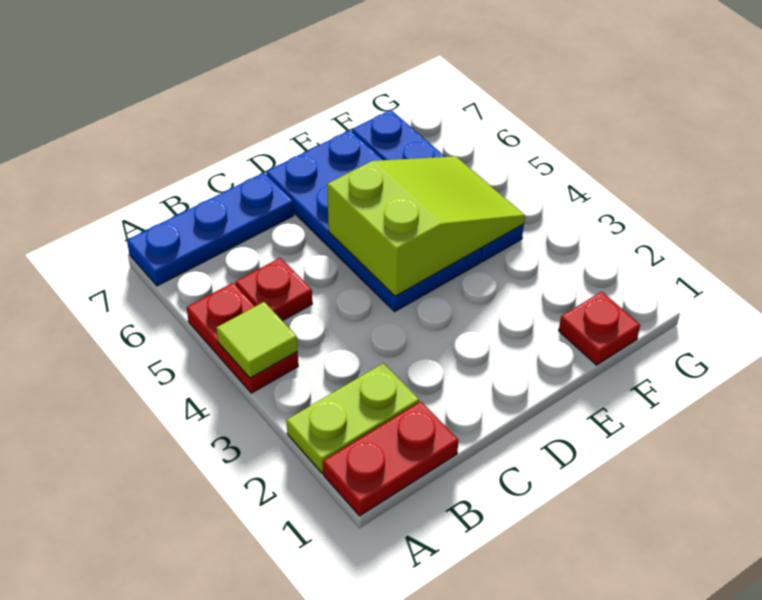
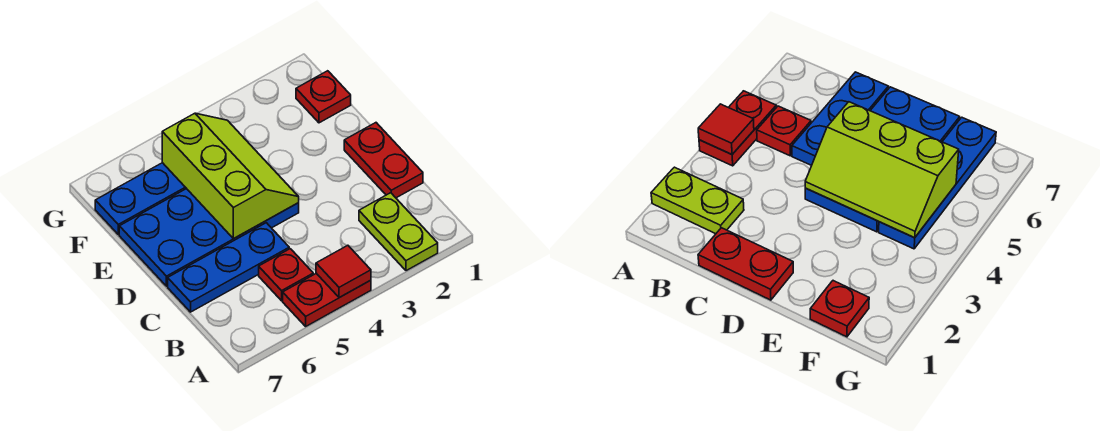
red 1x2 plate [323,402,458,516] -> red 1x2 plate moved to [344,123,423,198]
lime 1x1 tile [216,302,298,378] -> red 1x1 tile [316,245,371,298]
blue 1x3 plate [127,173,294,286] -> blue 1x3 plate turned to [168,223,289,312]
lime 2x3 slope [327,156,525,296] -> lime 2x3 slope turned to [162,113,299,239]

